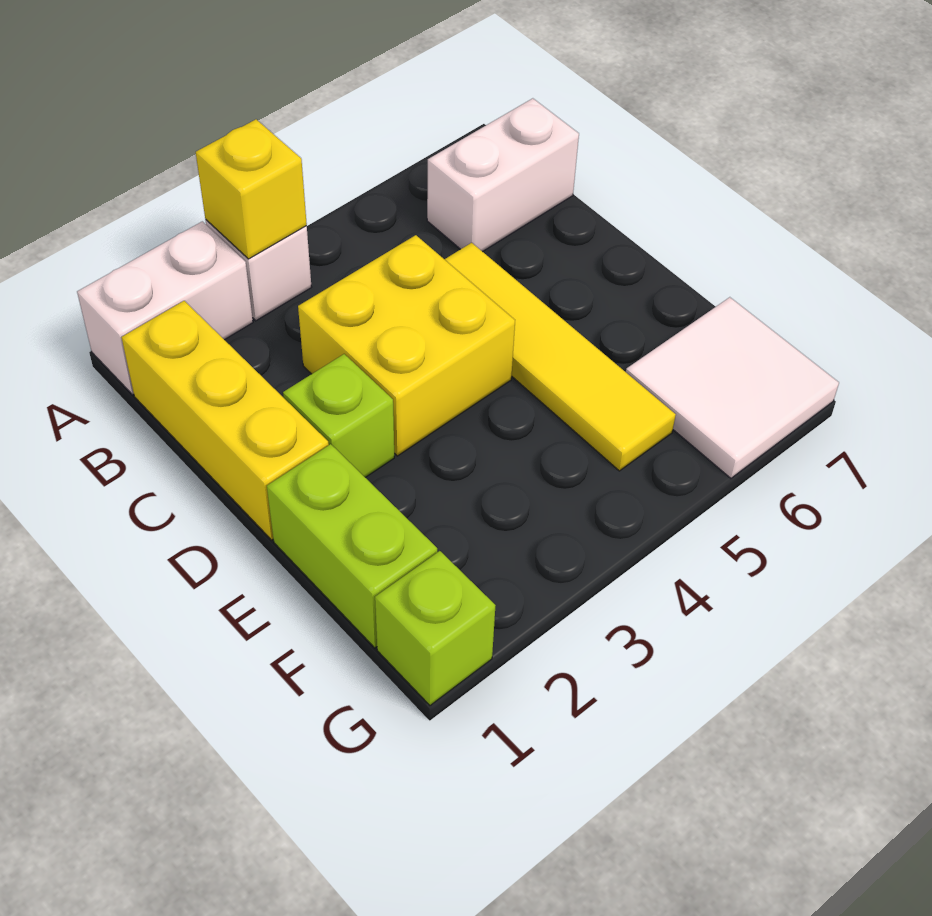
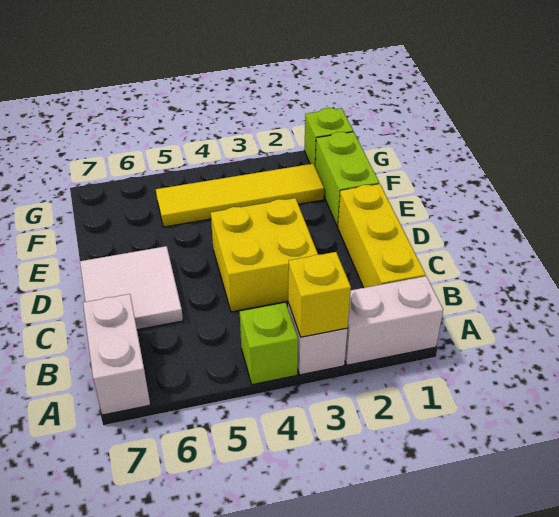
white 1x2 brick [427,98,579,252] -> white 1x2 brick turned to [83,294,150,415]
yellow 1x4 tile [445,243,676,471] -> yellow 1x4 tile turned to [156,164,324,227]
lime 1x1 brick [283,354,394,477] -> lime 1x1 brick moved to [240,303,298,385]
white 2x2 tile [626,297,839,478] -> white 2x2 tile moved to [80,246,183,330]

